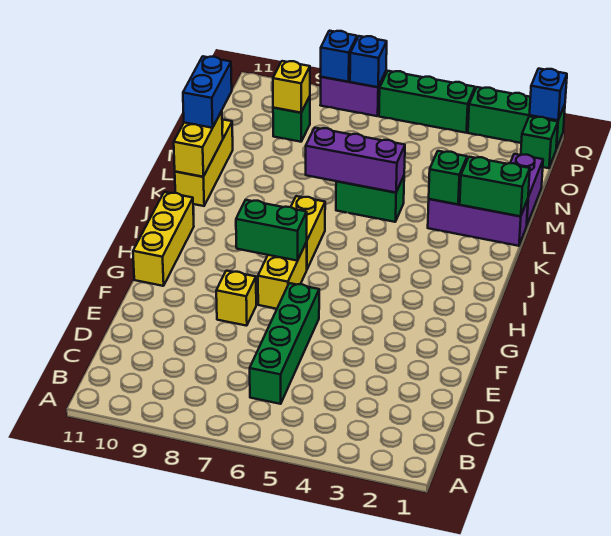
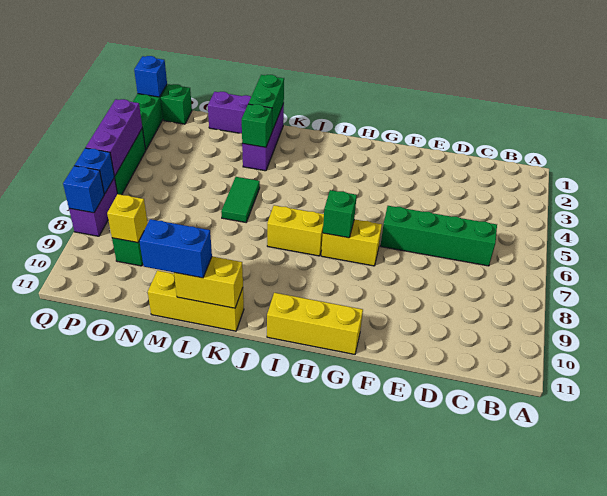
yellow 1x1 brick [216,271,256,326] -> none
green 1x2 brick [236,200,307,261] -> green 1x1 brick [323,190,357,238]
green 1x2 brick [336,176,404,222] -> green 1x2 tile [221,177,260,222]
purple 1x3 brick [306,128,405,193] -> purple 1x3 brick moved to [86,99,142,176]

